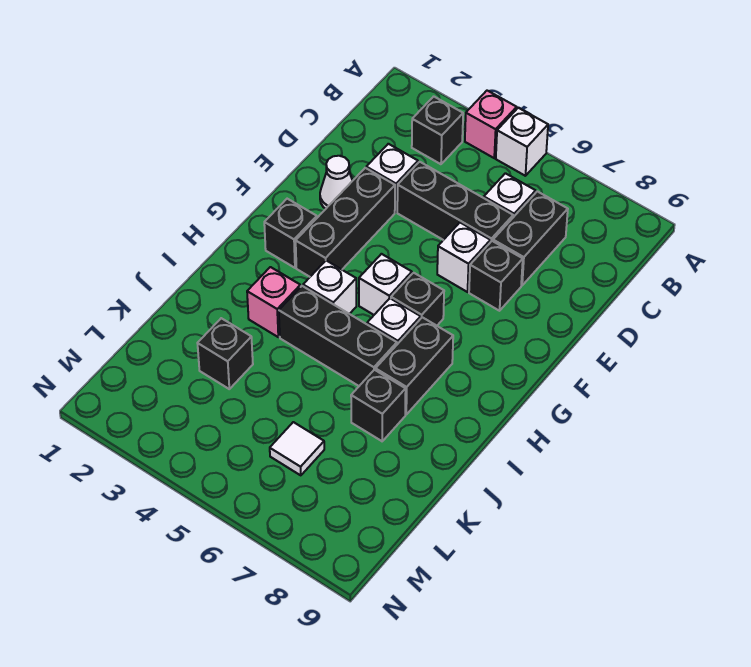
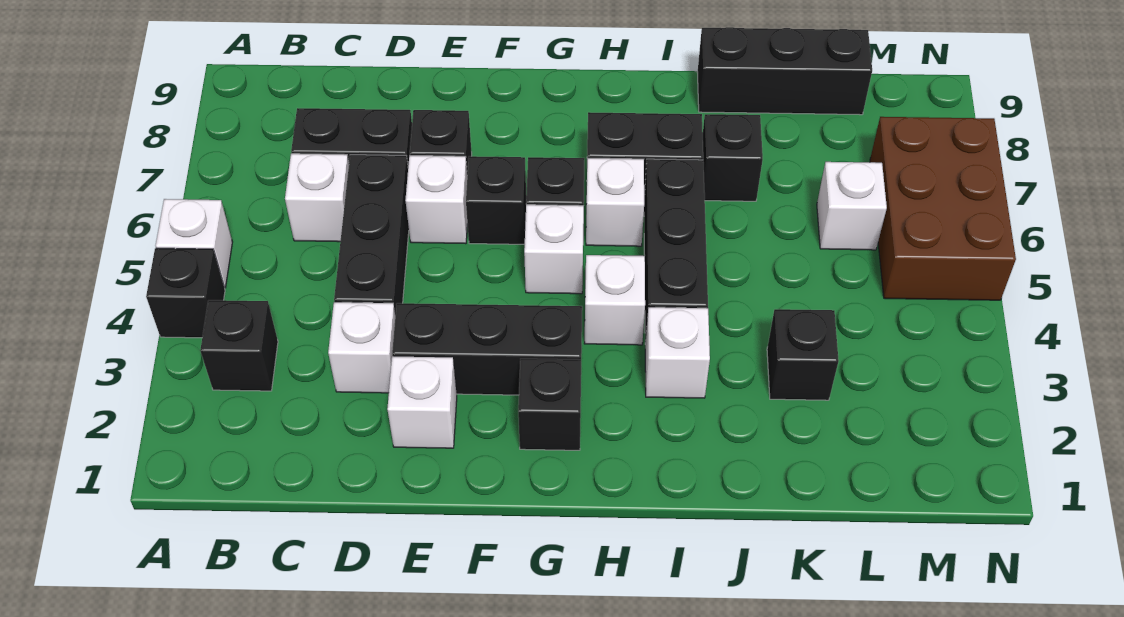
pink 1x1 brick [465,91,517,158] -> black 1x1 brick [146,248,225,338]
white 1x1 cone [320,156,353,209] -> white 1x1 brick [387,356,457,448]
none -> black 1x1 brick [466,156,526,244]
pink 1x1 brick [247,267,300,337] -> white 1x1 brick [645,307,710,398]
none -> black 1x3 brick [697,27,872,115]
white 1x1 tile [270,422,324,475] -> white 1x1 brick [817,162,887,250]
none -> brown 2x3 brick [870,117,1016,300]

